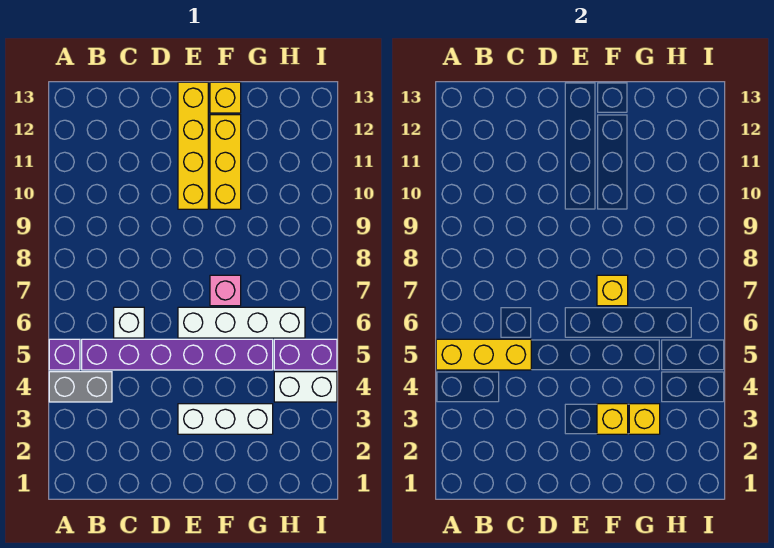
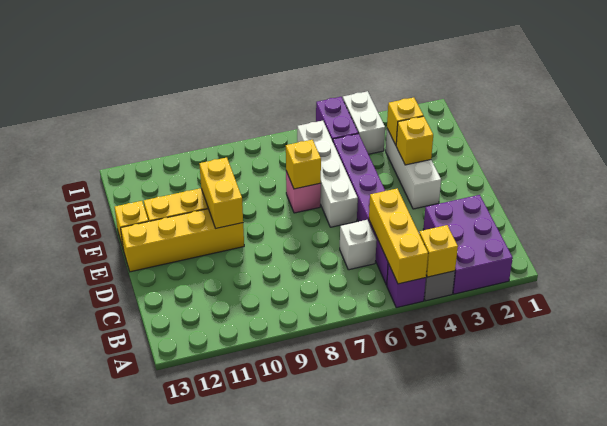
none -> purple 2x3 brick [423,195,513,294]
none -> yellow 1x1 brick [419,225,458,277]
none -> yellow 1x2 brick [199,158,243,228]

